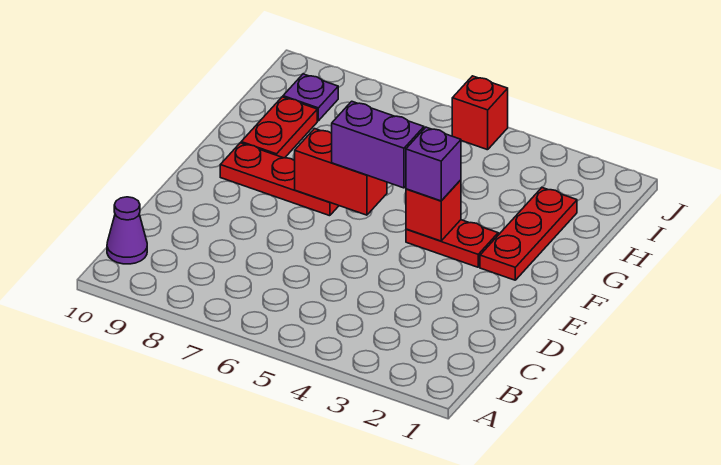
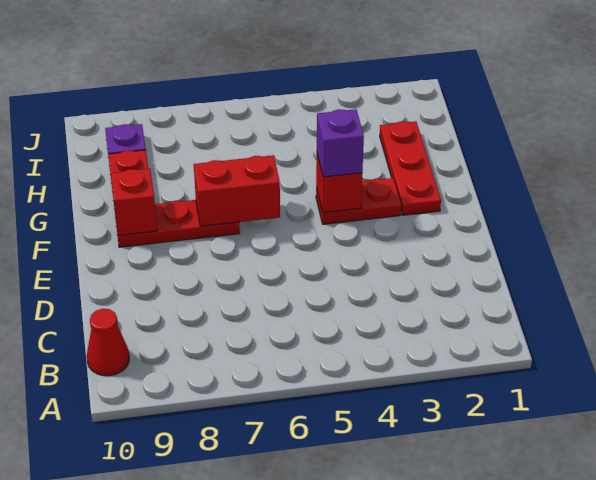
purple 1x1 cone [107,197,147,264] -> red 1x1 cone [87,309,129,376]
purple 1x2 brick [332,101,424,188] -> none
red 1x1 brick [452,76,508,150] -> red 1x1 brick moved to [111,169,157,236]

